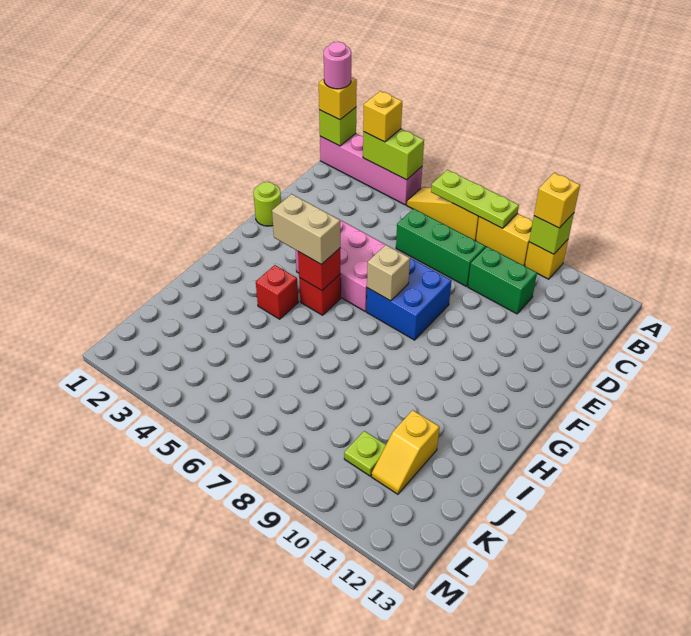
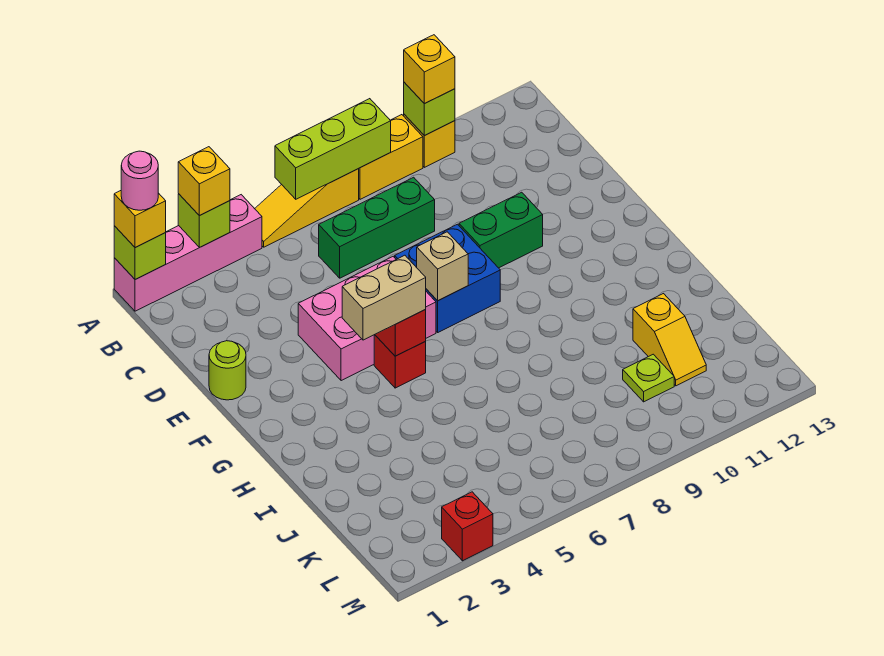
lime 1x2 brick [363,129,424,180] -> lime 1x1 brick [178,194,230,248]
lime 1x3 plate [431,170,519,228] -> lime 1x3 brick [275,99,391,199]
green 1x2 brick [468,247,537,314] -> green 1x2 brick moved to [459,192,543,268]
red 1x1 brick [256,265,298,319] -> red 1x1 brick moved to [442,492,493,561]

